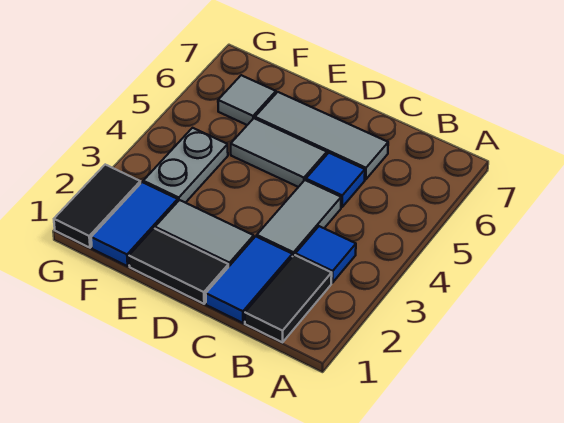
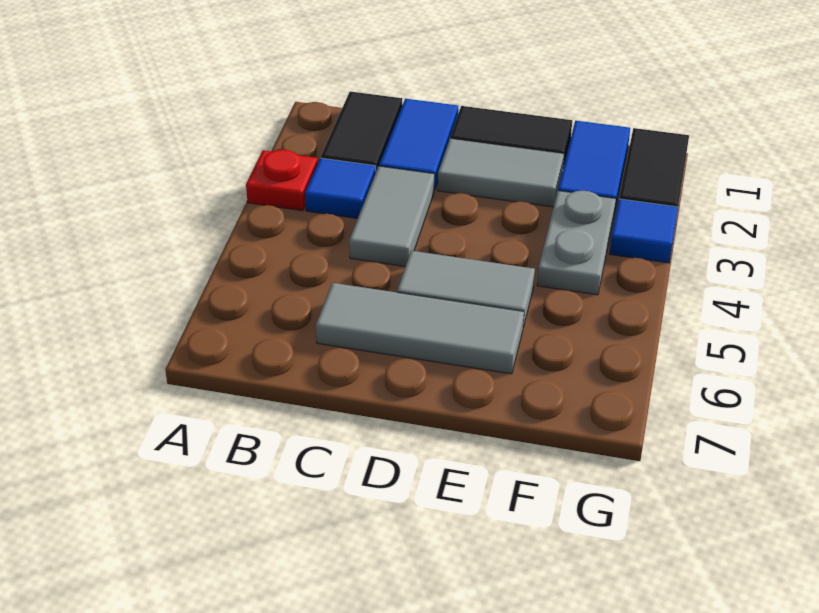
none -> red 1x1 plate [246,150,318,211]
blue 1x1 tile [306,153,365,207] -> blue 1x1 tile moved to [610,199,678,263]
grey 1x1 tile [218,75,276,125] -> none

